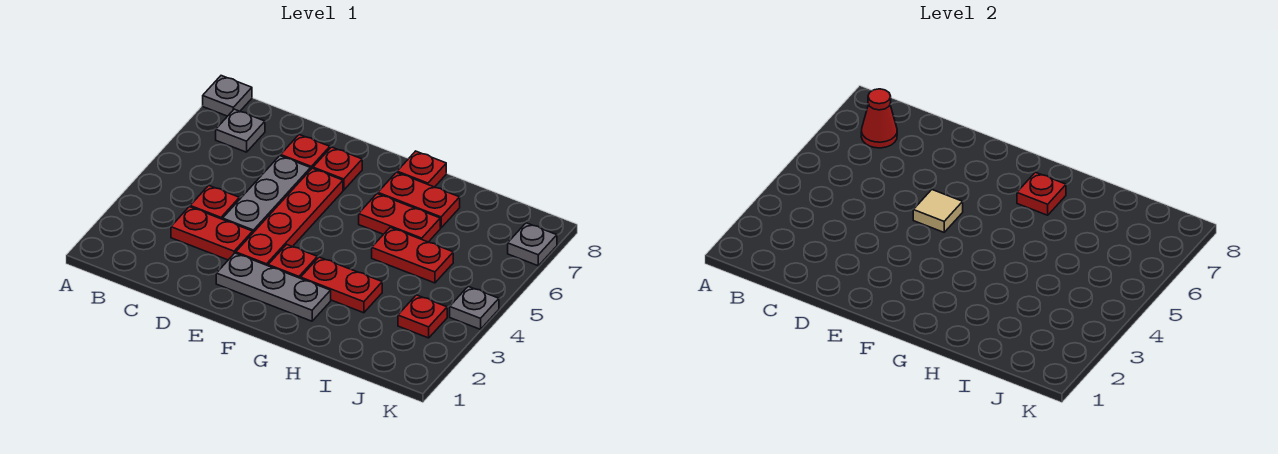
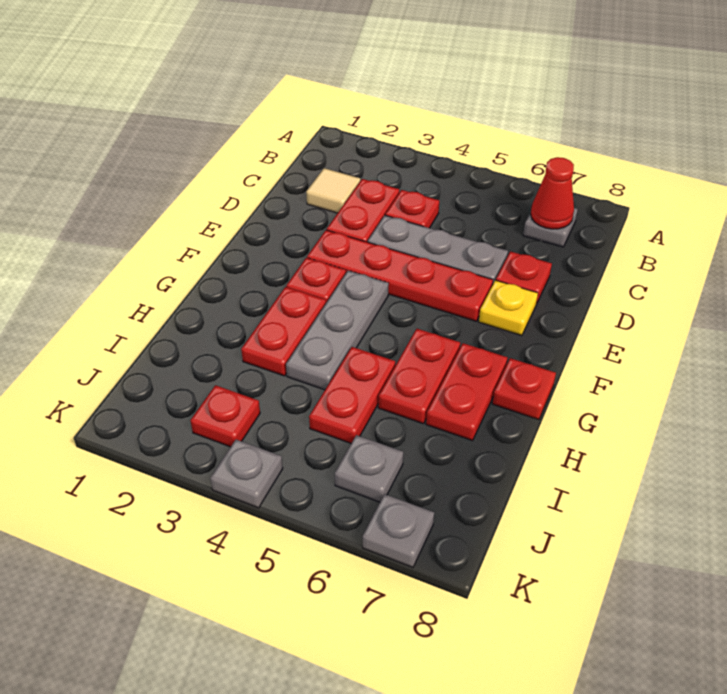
grey 1x1 plate [203,76,252,116] -> grey 1x1 plate moved to [335,435,403,502]
grey 1x3 plate [216,253,331,321] -> grey 1x3 plate moved to [286,271,389,390]
tan 1x1 tile [913,190,963,232] -> tan 1x1 tile moved to [306,168,360,213]
red 1x1 plate [313,147,362,190] -> yellow 1x1 plate [479,280,538,335]
red 1x1 plate [1017,172,1066,215] -> none

